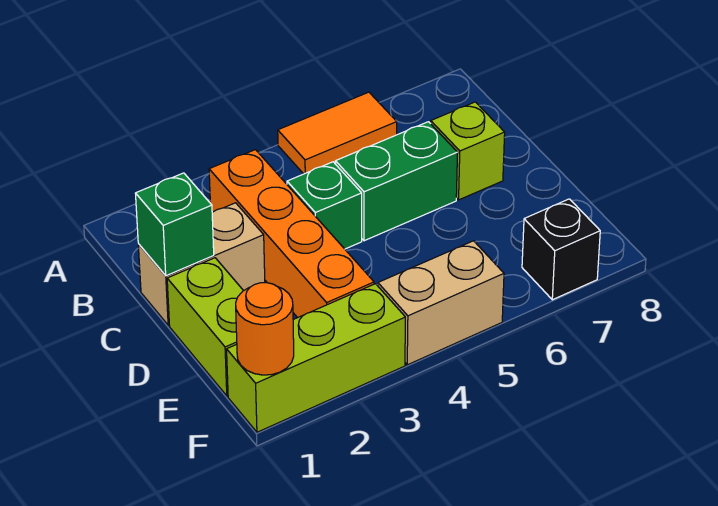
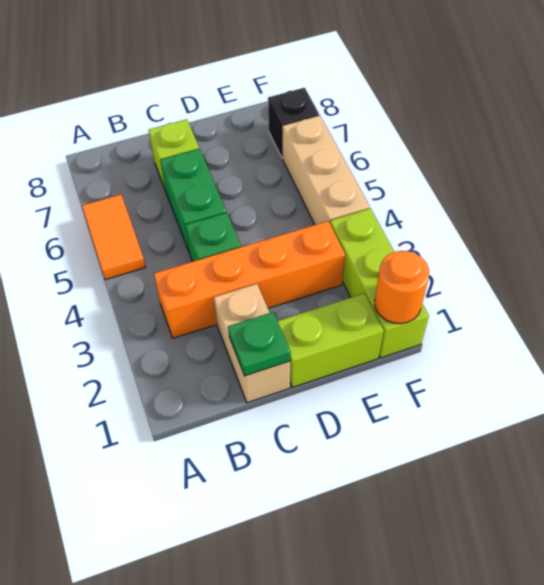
green 1x1 brick [135,173,214,276] -> green 1x1 plate [228,312,290,376]
tan 1x2 brick [378,241,504,365] -> tan 1x3 brick [282,115,370,225]

